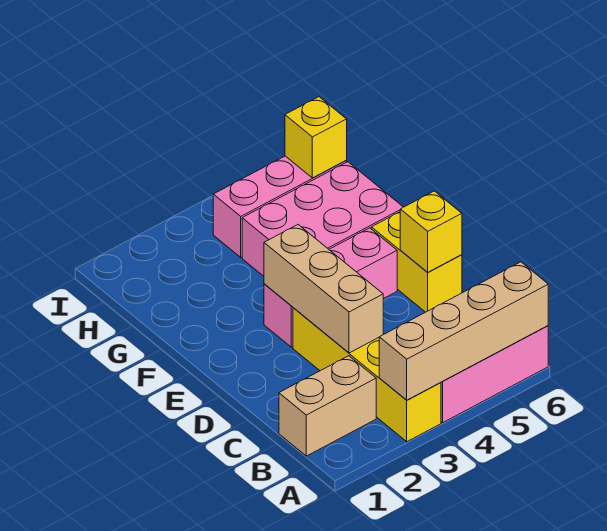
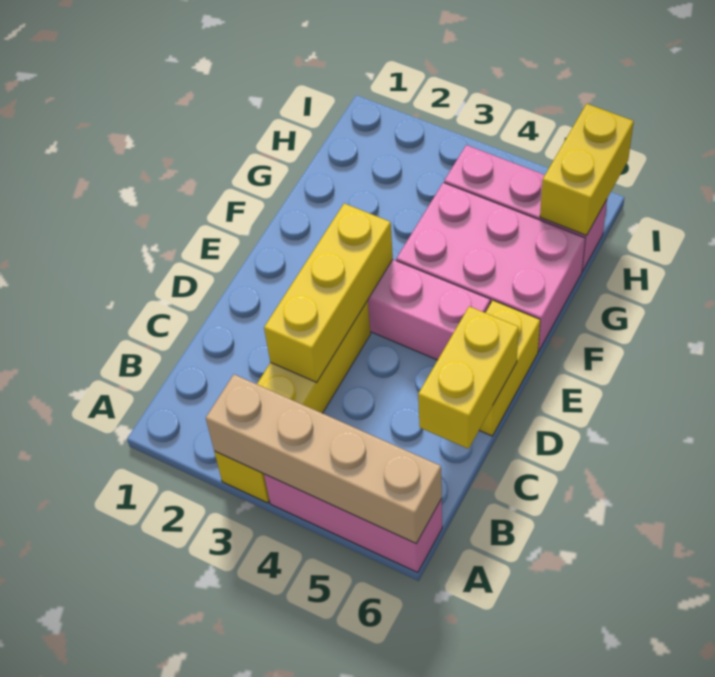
tan 1x2 brick [279,356,376,456] -> none
tan 1x3 brick [264,225,383,353] -> yellow 1x3 brick [264,203,393,382]
yellow 1x1 brick [400,191,462,272] -> yellow 1x2 brick [418,306,519,449]
yellow 1x1 brick [285,97,347,178] -> yellow 1x2 brick [540,104,634,236]

